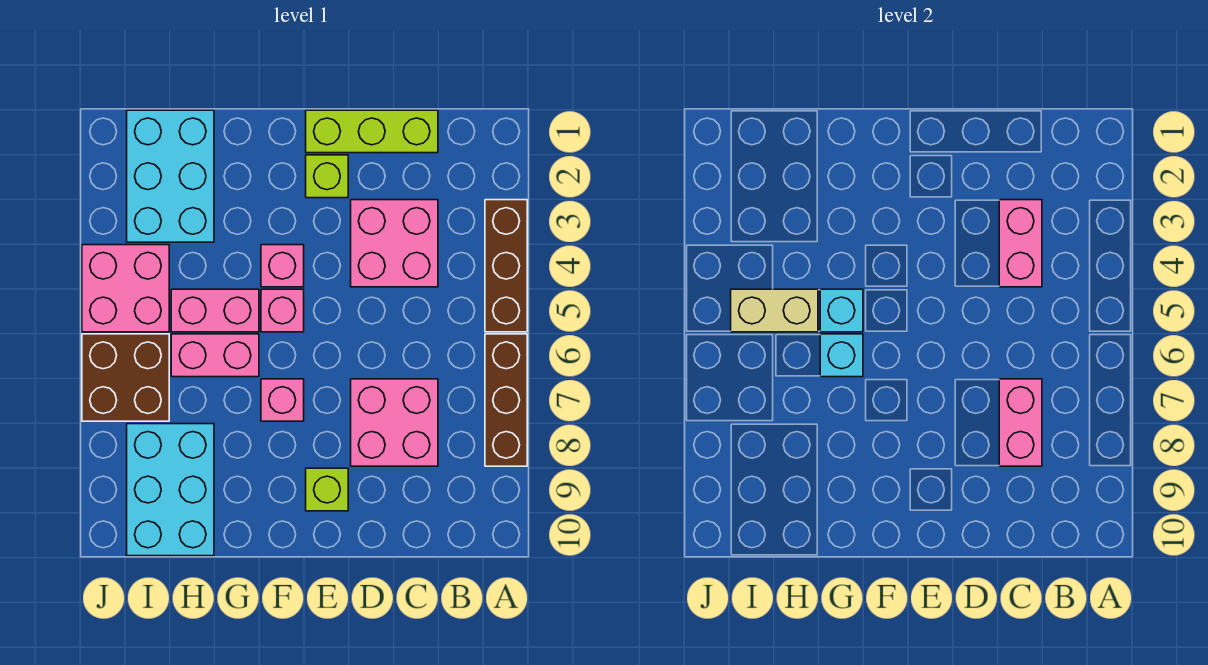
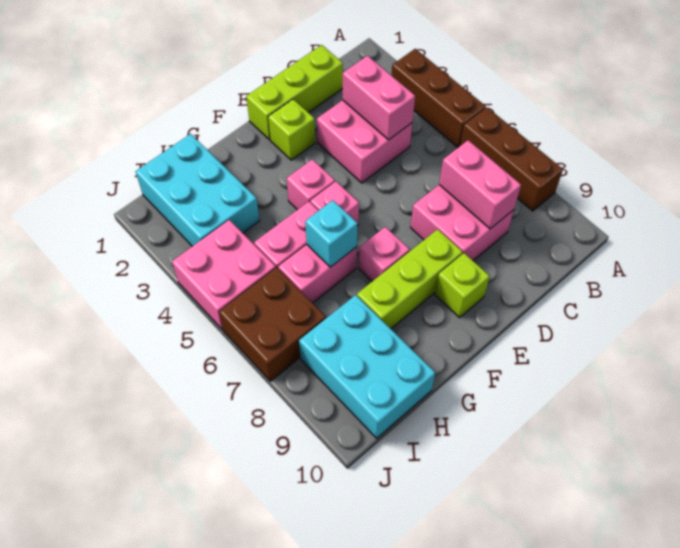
none -> lime 1x3 brick [357,229,463,329]
cyan 1x1 brick [820,289,863,332] -> none
tan 1x2 brick [731,289,818,332] -> none

